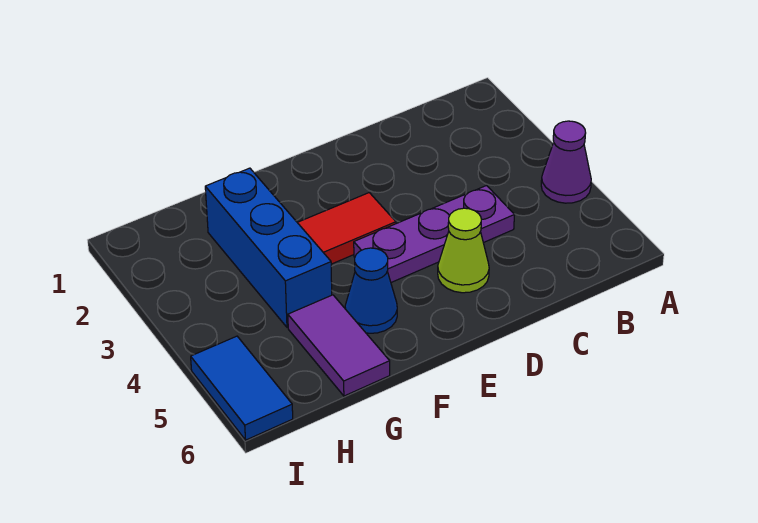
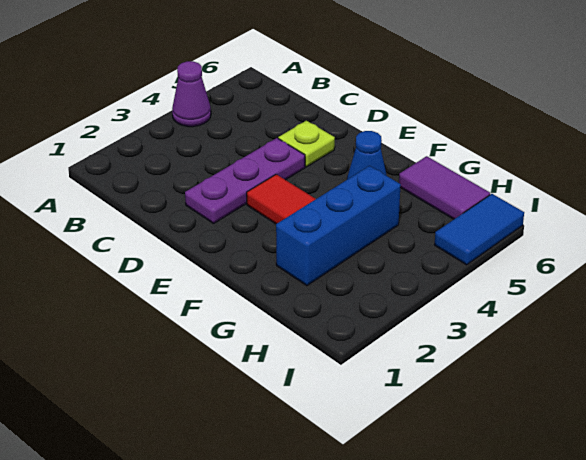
purple 1x3 plate [354,186,514,282] -> purple 1x3 plate turned to [185,138,305,223]
lime 1x1 cone [438,208,489,293] -> lime 1x1 plate [278,121,335,167]
purple 1x2 tile [288,295,390,396] -> purple 1x2 tile turned to [399,156,490,219]

